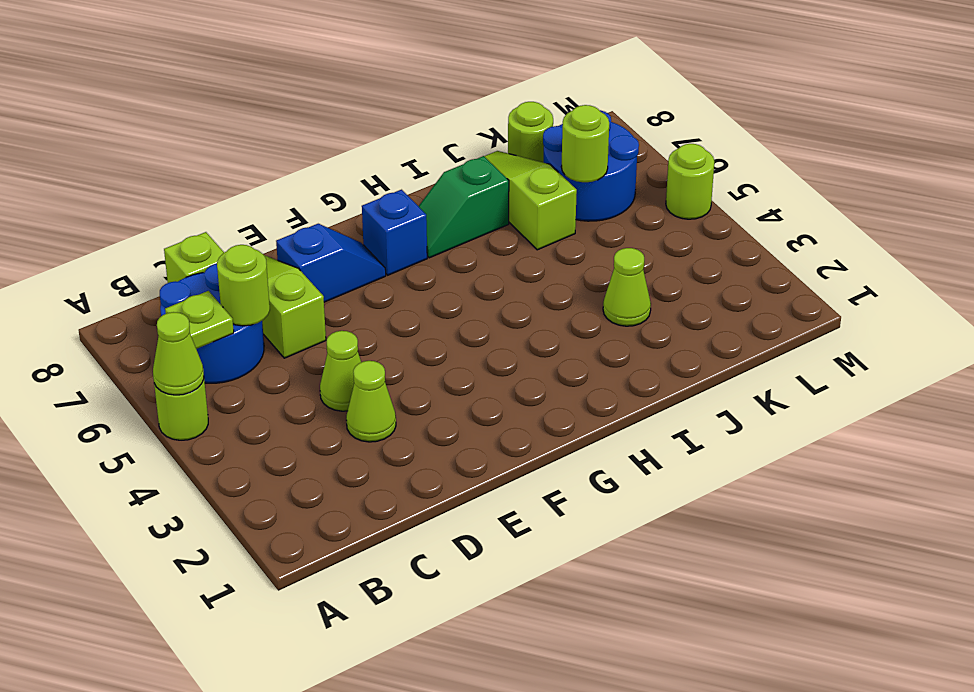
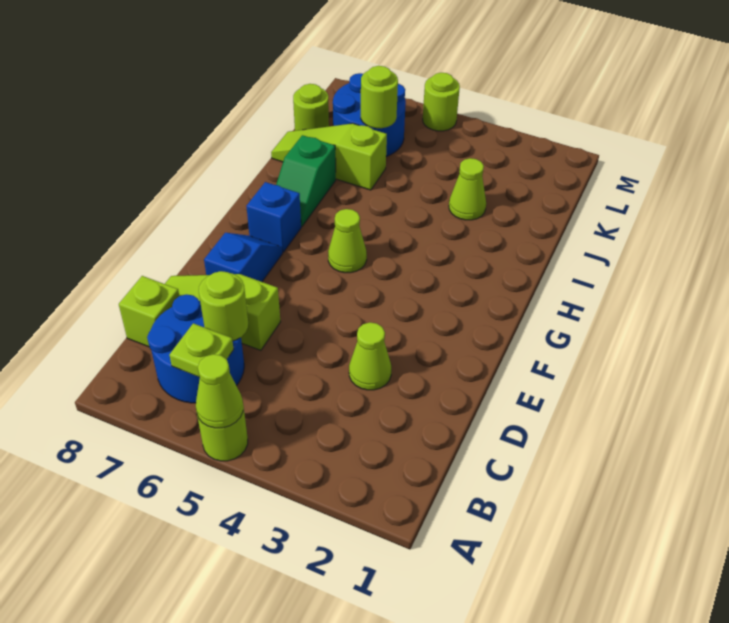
lime 1x1 cone [320,331,361,411] -> lime 1x1 cone moved to [328,209,367,273]

